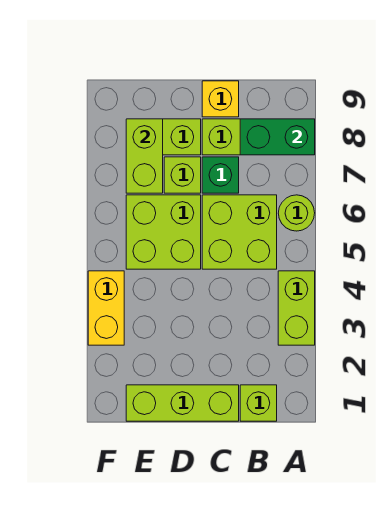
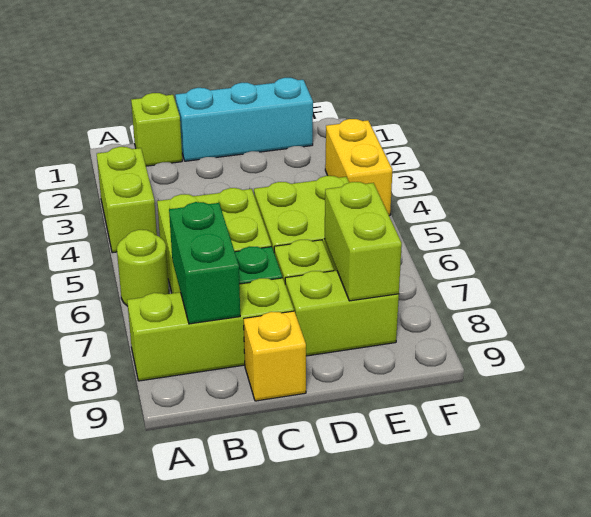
green 1x2 brick [240,119,315,155] -> green 1x2 brick turned to [169,202,240,324]
lime 1x3 brick [126,385,239,421] -> cyan 1x3 brick [175,78,313,161]

